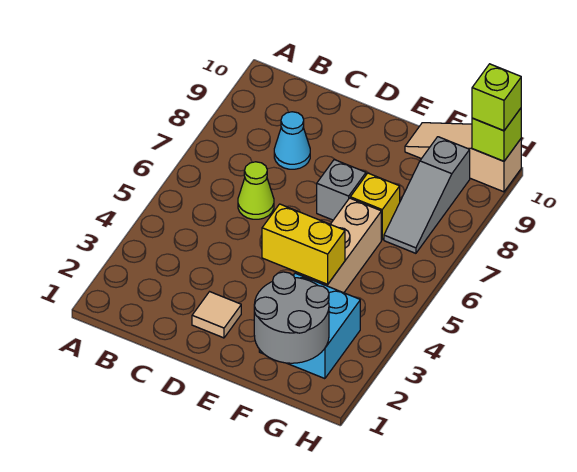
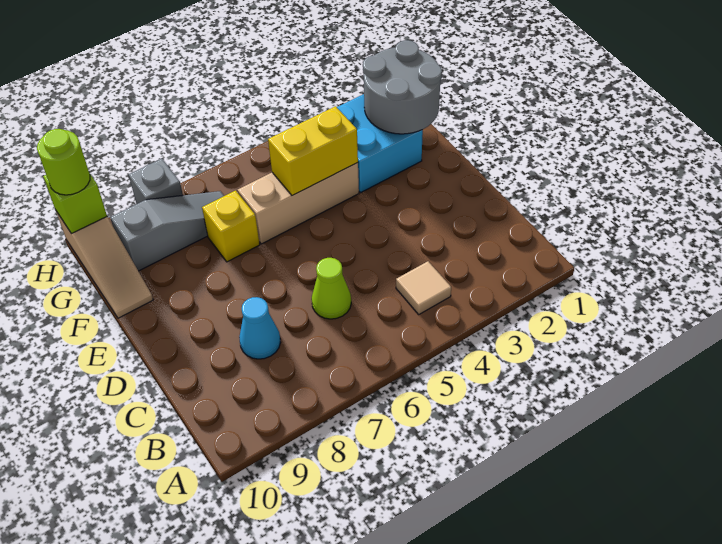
tan 1x1 tile [192,292,241,338] -> tan 1x1 tile moved to [396,261,451,314]
yellow 1x2 brick [262,204,345,284] -> yellow 1x2 brick turned to [268,106,358,196]
grey 1x1 brick [317,160,366,220] -> grey 1x1 brick moved to [129,159,183,204]
lime 1x1 brick [472,64,521,131] -> lime 1x1 round brick [37,129,90,195]

